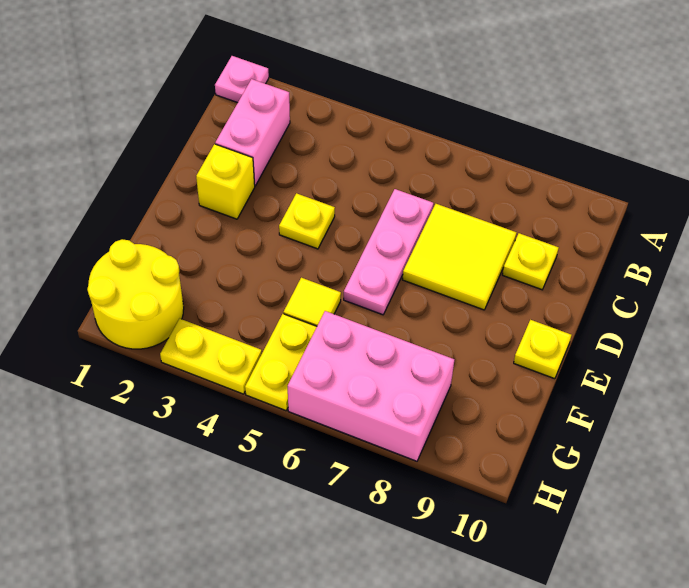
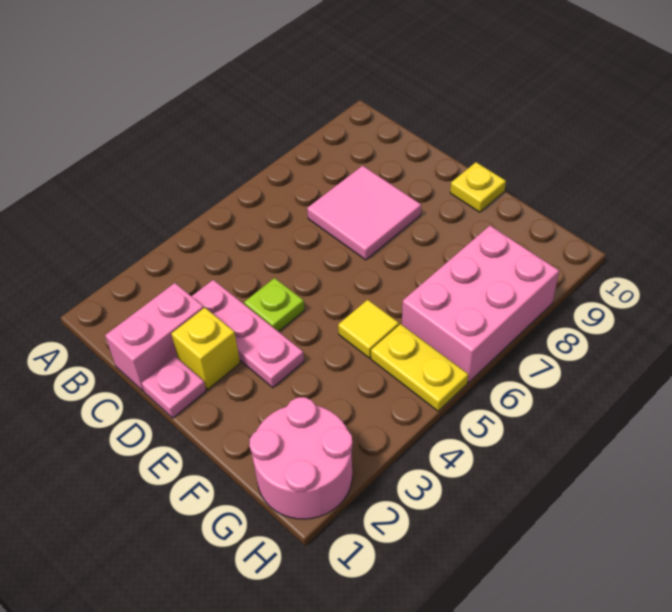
pink 1x1 plate [215,56,269,103] -> pink 1x1 plate moved to [142,357,206,418]
pink 1x2 brick [215,79,290,186] -> pink 1x2 brick turned to [105,283,204,391]
pink 1x3 plate [344,189,433,315] -> pink 1x3 plate moved to [192,280,304,388]
yellow 2x2 tile [403,204,517,310] -> pink 2x2 tile [307,166,421,260]
yellow 1x1 plate [502,233,559,290] -> none
yellow 1x1 plate [279,193,335,249] -> lime 1x1 plate [244,278,304,332]
yellow 2x2 round brick [87,239,184,349] -> pink 2x2 round brick [249,397,352,519]
yellow 1x2 plate [160,319,262,394] -> none

